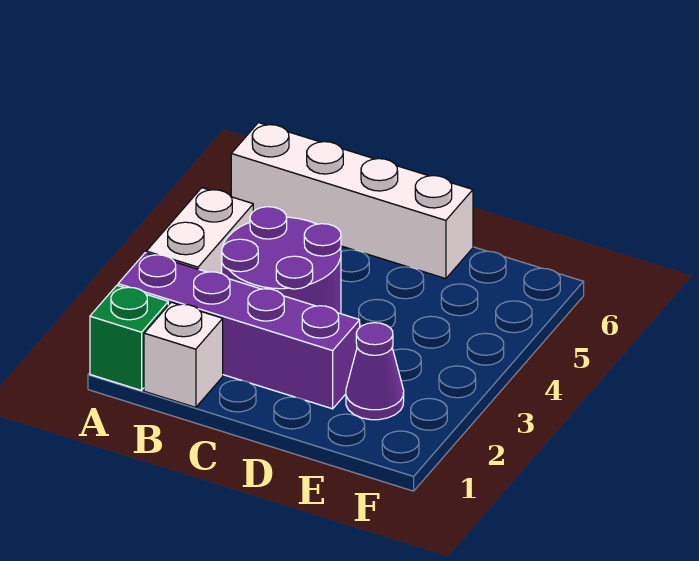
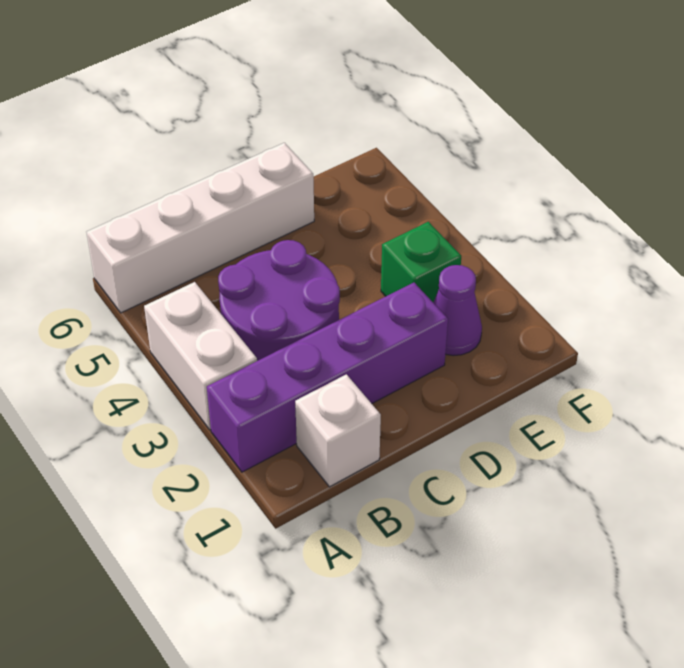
green 1x1 brick [90,285,168,390] -> green 1x1 brick moved to [381,222,461,303]

